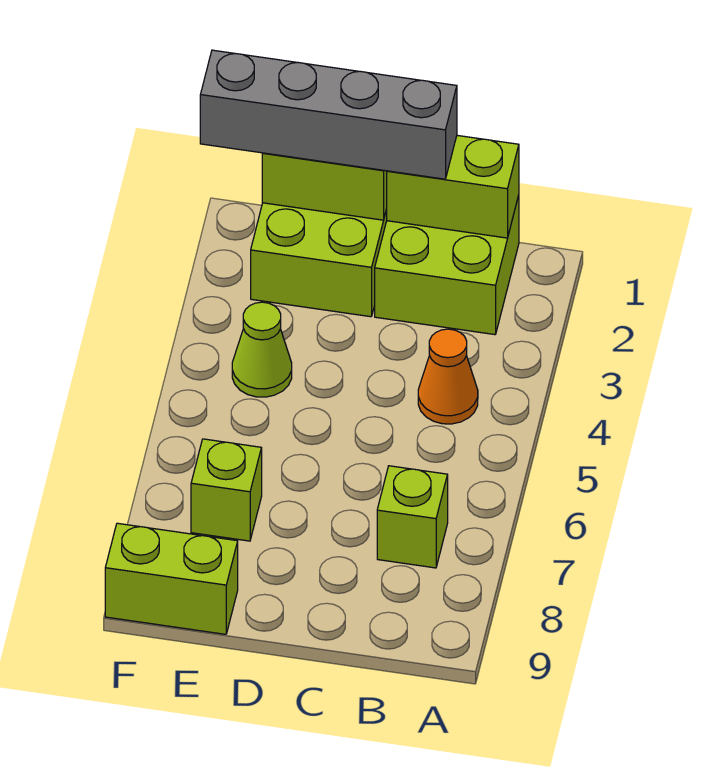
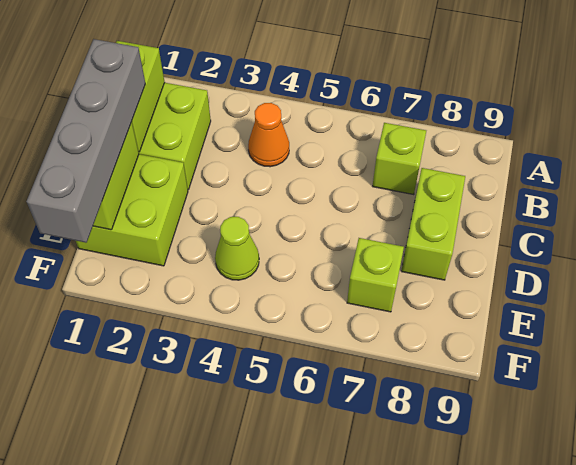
lime 1x2 brick [105,523,238,634] -> lime 1x2 brick moved to [401,168,465,280]

